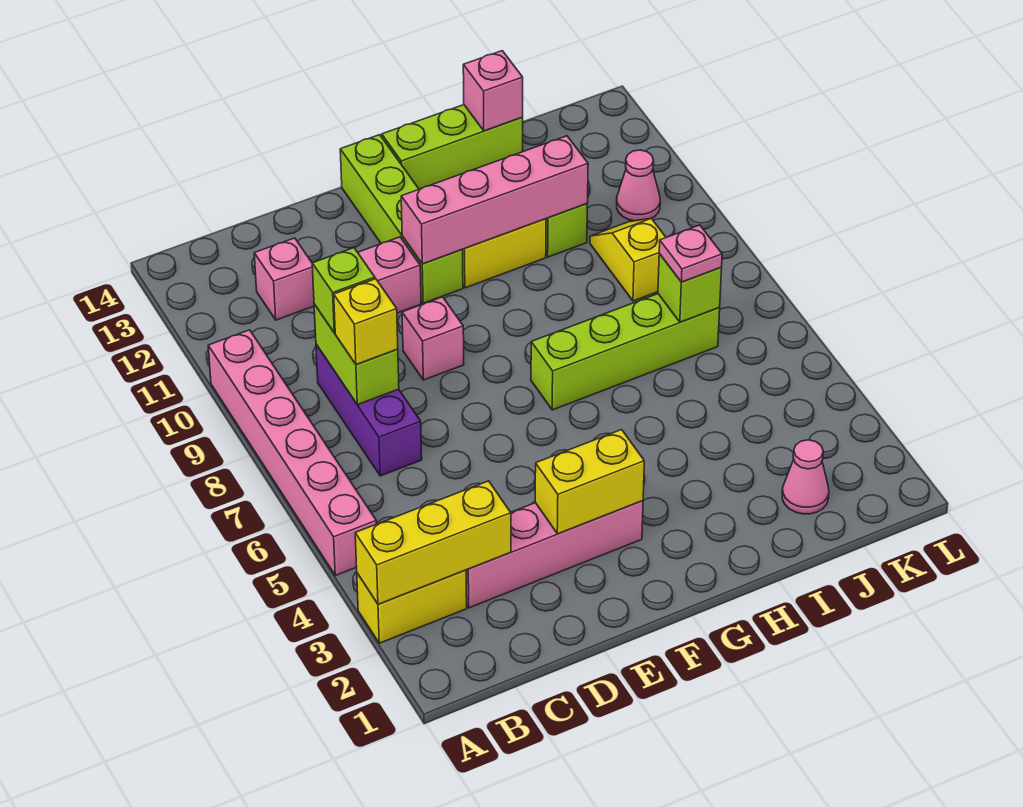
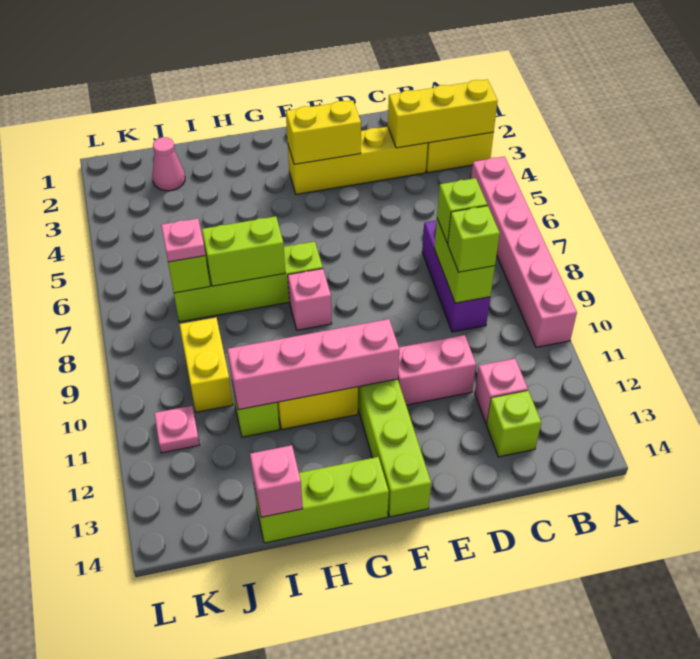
pink 1x4 brick [466,501,643,608] -> yellow 1x4 brick [288,127,428,194]
yellow 1x1 brick [334,279,398,364] -> lime 1x1 brick [437,178,487,243]
none -> lime 1x1 brick [487,391,541,457]
pink 1x1 brick [402,297,464,380] -> pink 1x1 brick moved to [288,269,332,330]
none -> lime 1x2 brick [202,216,285,286]
yellow 1x2 slope [590,218,666,301] -> yellow 1x2 brick [179,317,233,412]
pink 1x1 cone [617,150,660,221] -> pink 1x1 plate [154,406,200,453]

